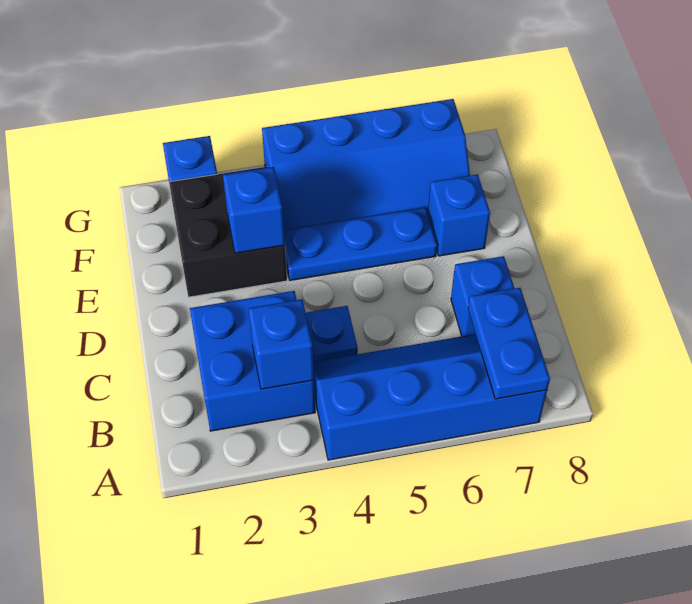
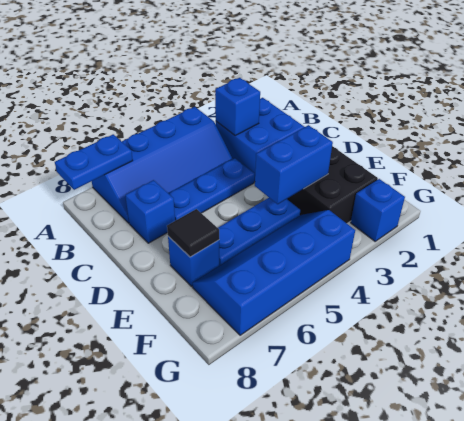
blue 1x2 plate [468,288,550,399] -> blue 1x2 plate turned to [55,134,133,190]
blue 1x1 plate [306,306,358,362] -> blue 1x3 plate [168,158,255,221]
blue 1x1 brick [223,167,285,253] -> blue 1x2 brick [255,125,333,204]
none -> black 1x1 tile [167,209,219,257]

